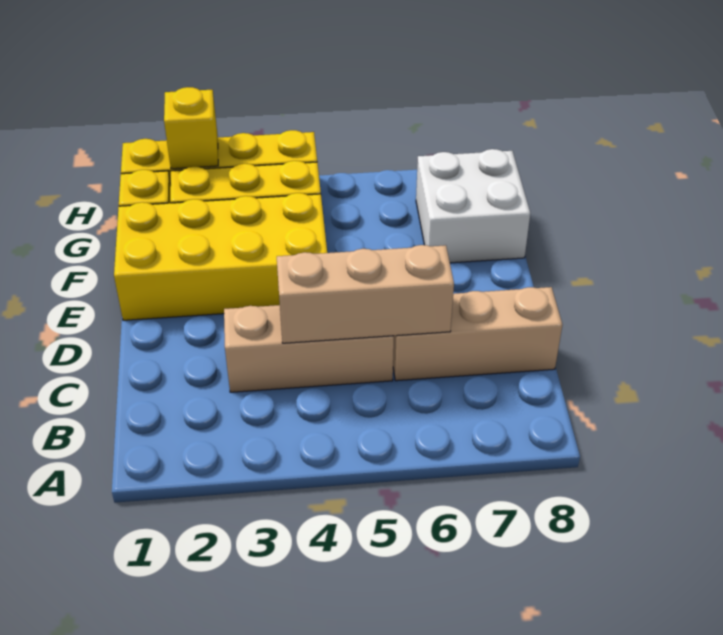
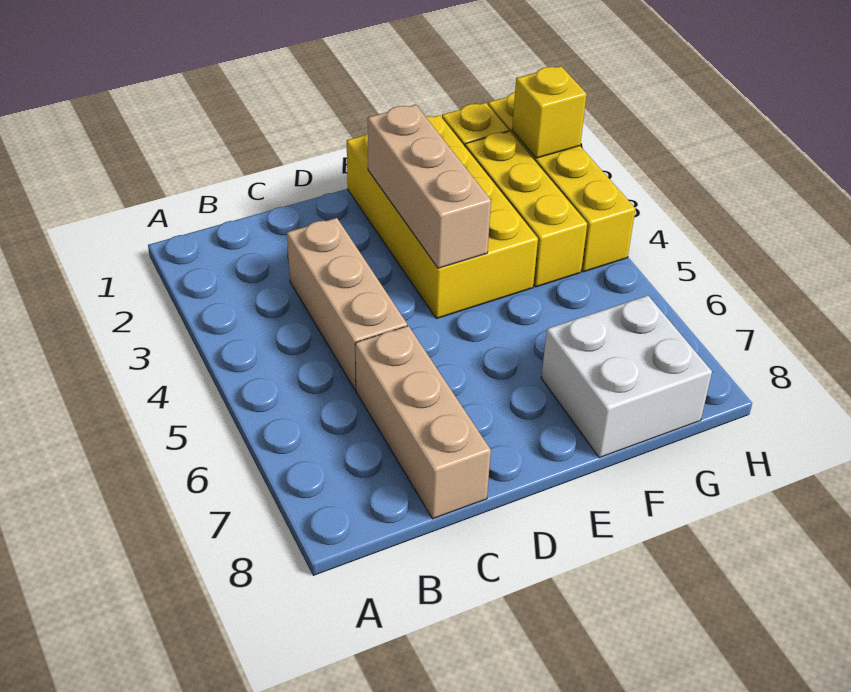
tan 1x3 brick [277,245,454,343] -> tan 1x3 brick moved to [368,105,491,268]

